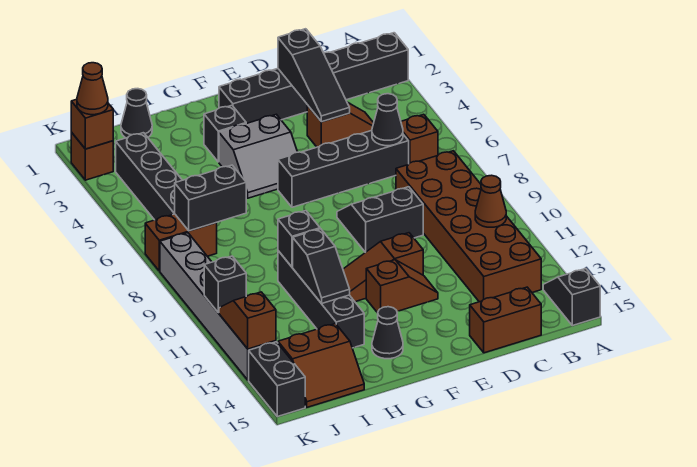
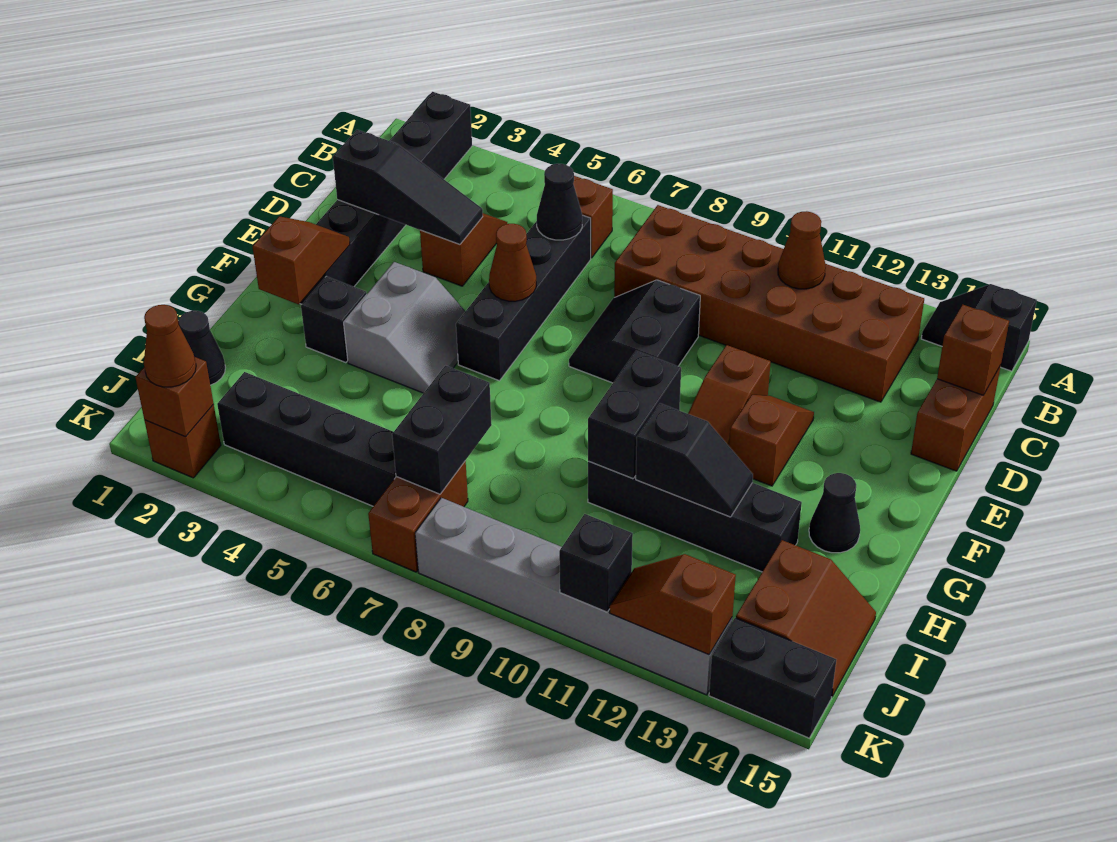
none -> brown 1x1 brick [937,305,1009,395]
none -> brown 1x1 cone [489,224,536,301]
none -> brown 1x2 slope [253,216,350,304]
black 1x1 brick [278,211,320,267] -> black 1x2 brick [588,351,681,479]

